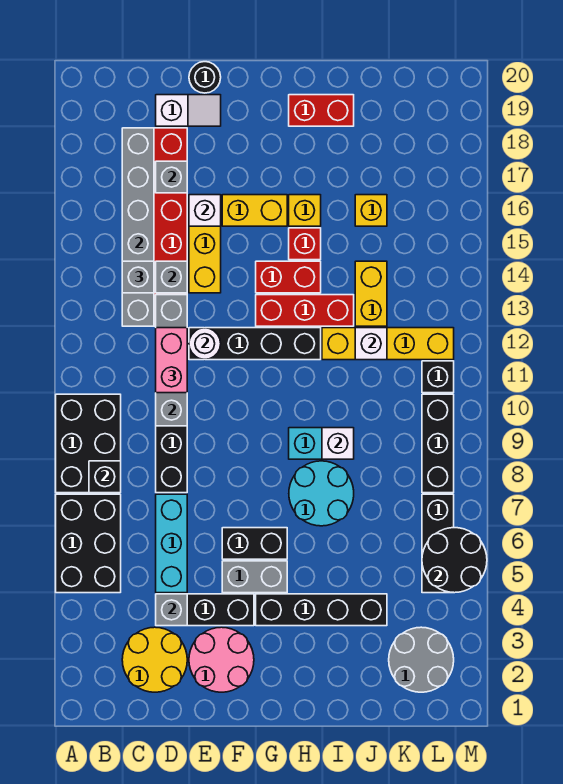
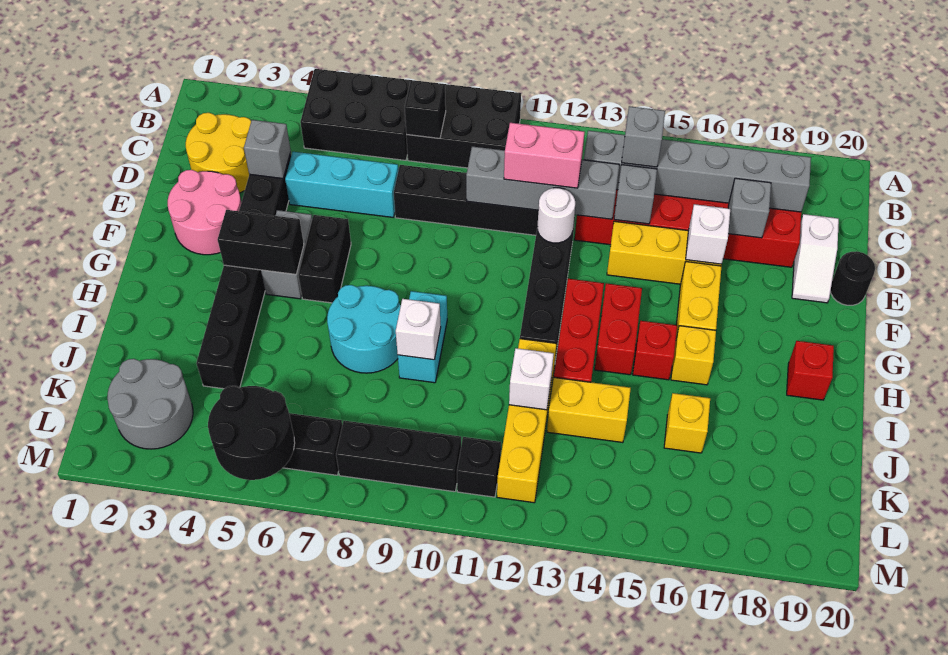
none -> black 1x2 brick [218,210,304,274]
red 1x2 brick [289,95,354,126] -> red 1x1 brick [787,341,834,400]

